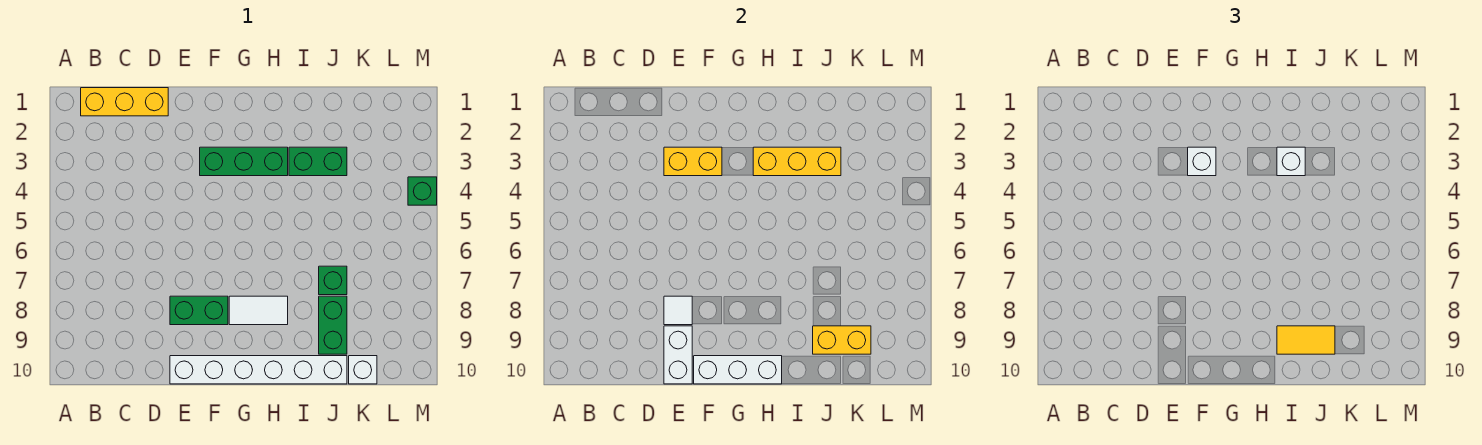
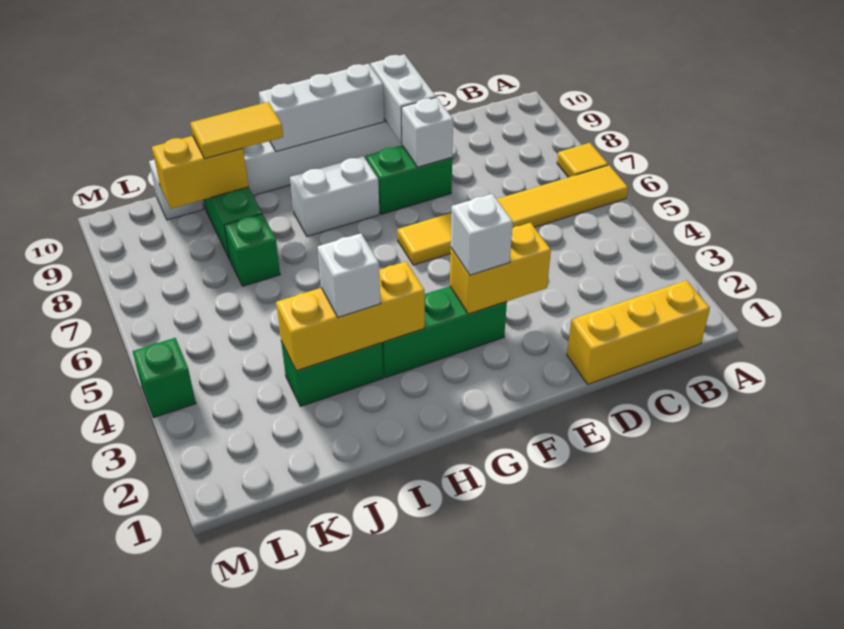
none -> yellow 1x6 tile [397,165,628,265]
none -> yellow 1x1 tile [557,143,608,177]
white 1x1 tile [664,296,692,325] -> white 1x1 brick [402,97,453,167]
white 1x2 tile [229,296,288,325] -> white 1x2 brick [290,156,380,236]

